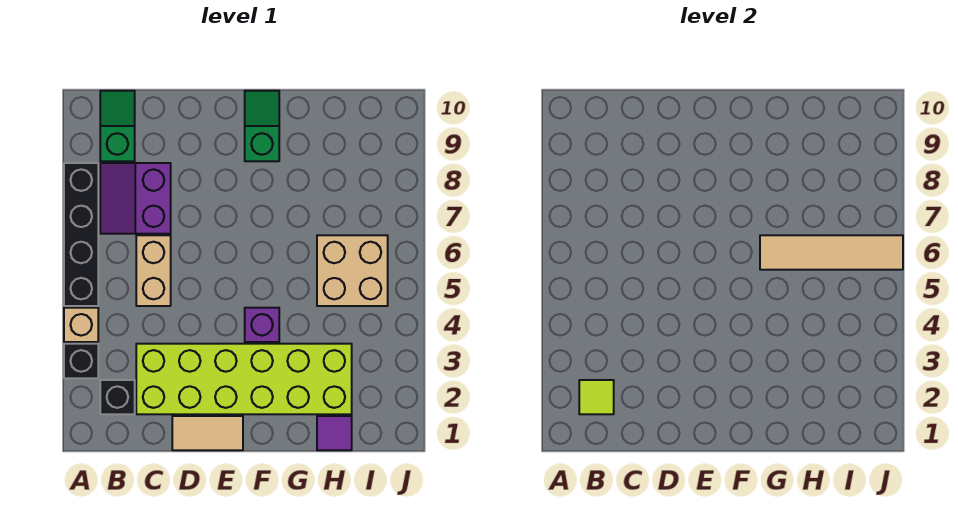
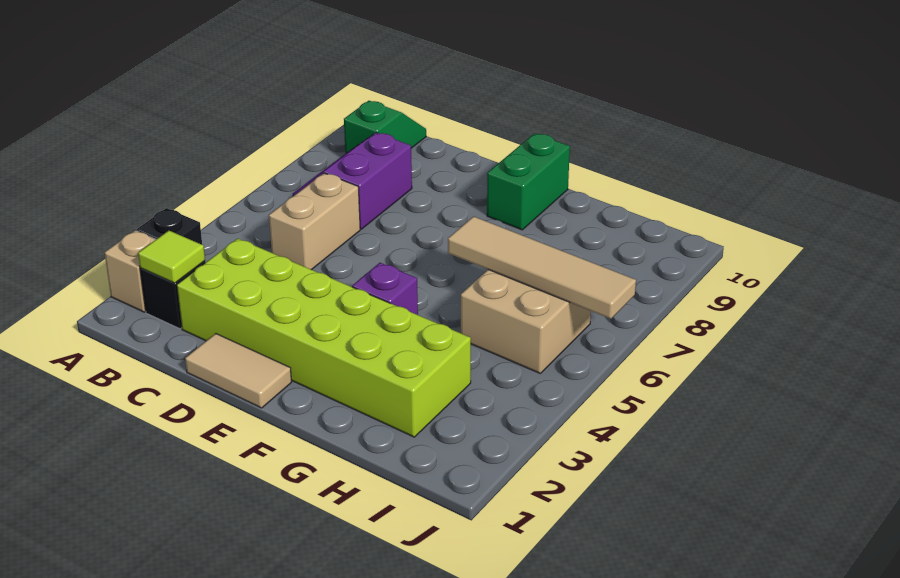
tan 1x1 brick [64,308,98,342] -> tan 1x1 brick moved to [105,230,156,312]
black 1x4 brick [64,163,98,306] -> none
green 1x2 slope [245,91,279,161] -> green 1x2 brick [487,133,570,230]
purple 1x1 tile [317,416,352,450] -> none

